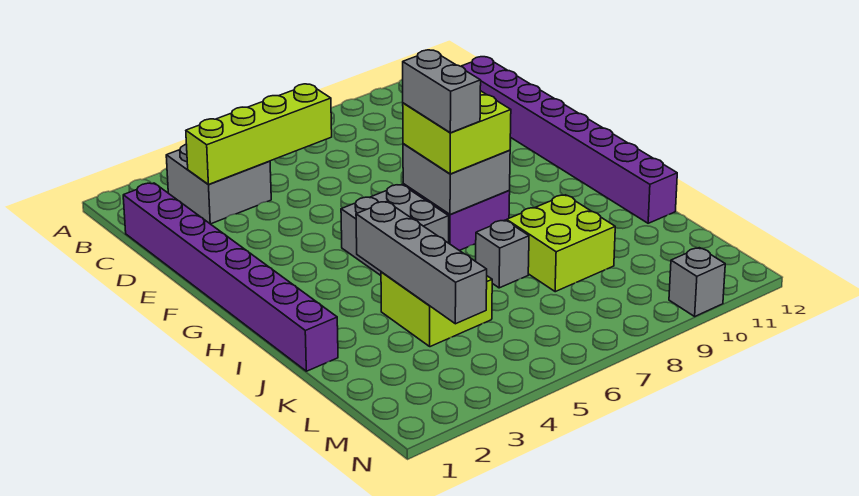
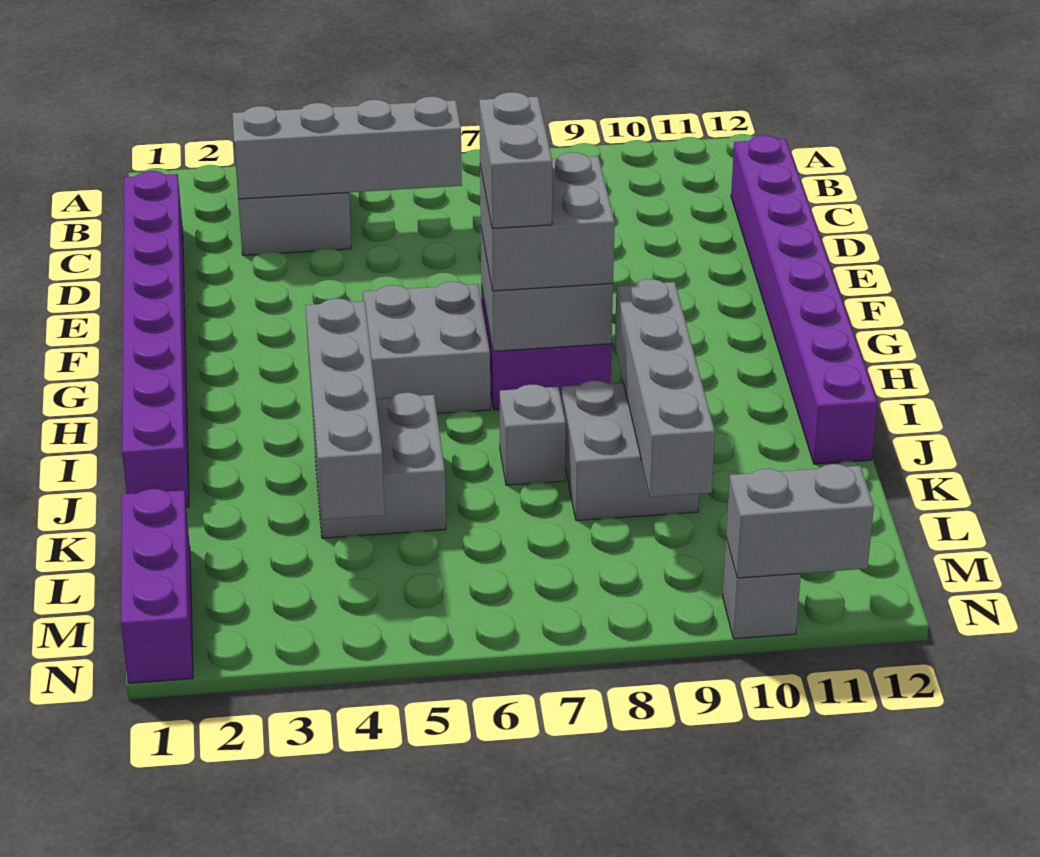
lime 1x4 brick [186,84,332,185] -> grey 1x4 brick [232,97,462,199]
lime 2x2 brick [403,91,511,174] -> grey 2x2 brick [480,153,615,291]
none -> grey 1x4 brick [615,279,715,497]
lime 2x2 brick [381,272,492,347] -> grey 2x2 brick [312,393,446,538]
lime 2x2 brick [507,195,615,292] -> grey 2x2 brick [561,380,699,521]
none -> purple 1x3 brick [121,489,193,683]
none -> grey 1x2 brick [726,464,874,578]

